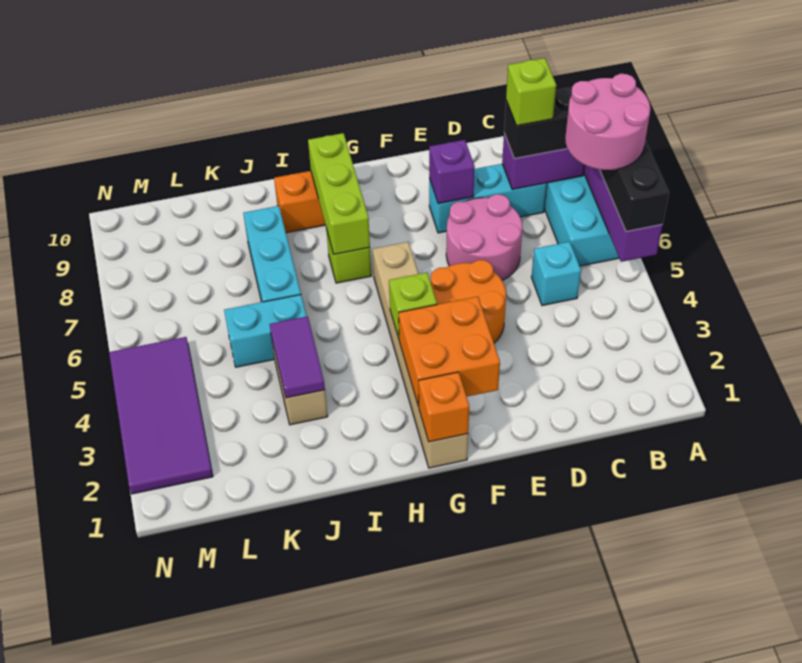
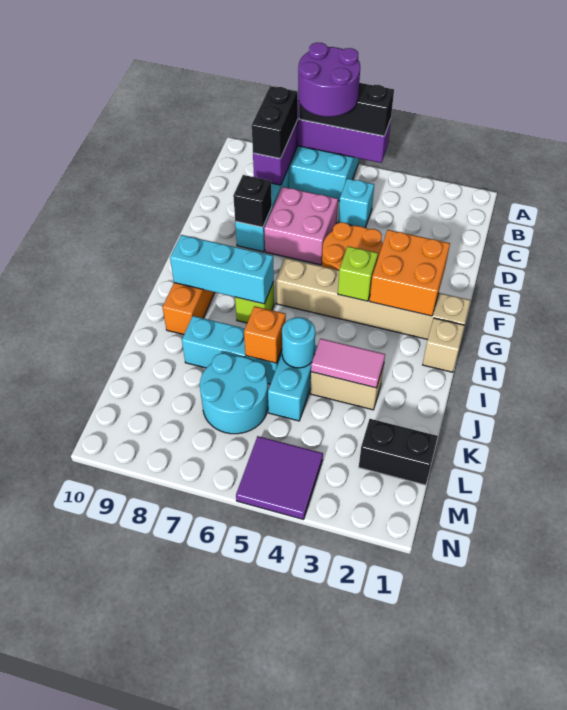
pink 2x2 round brick [565,74,650,170] -> purple 2x2 round brick [298,43,360,117]
lime 1x1 brick [506,58,556,126] -> none
pink 2x2 round brick [446,194,523,280] -> pink 2x2 brick [264,187,338,265]
purple 1x1 brick [429,140,475,204] -> black 1x1 brick [233,175,272,227]
orange 1x1 brick [419,372,469,442] -> orange 1x1 brick moved to [244,306,286,363]
none -> tan 1x1 brick [423,318,465,372]
lime 1x3 brick [308,133,370,254] -> cyan 1x3 brick [170,235,274,304]
purple 1x2 tile [270,316,325,398] -> pink 1x2 tile [311,339,385,388]
none -> cyan 1x1 round brick [282,317,315,368]
none -> cyan 2x2 round brick [200,353,268,434]
none -> black 1x2 brick [359,419,438,485]
purple 2x4 tile [109,337,213,494] -> purple 2x2 tile [236,436,323,519]

